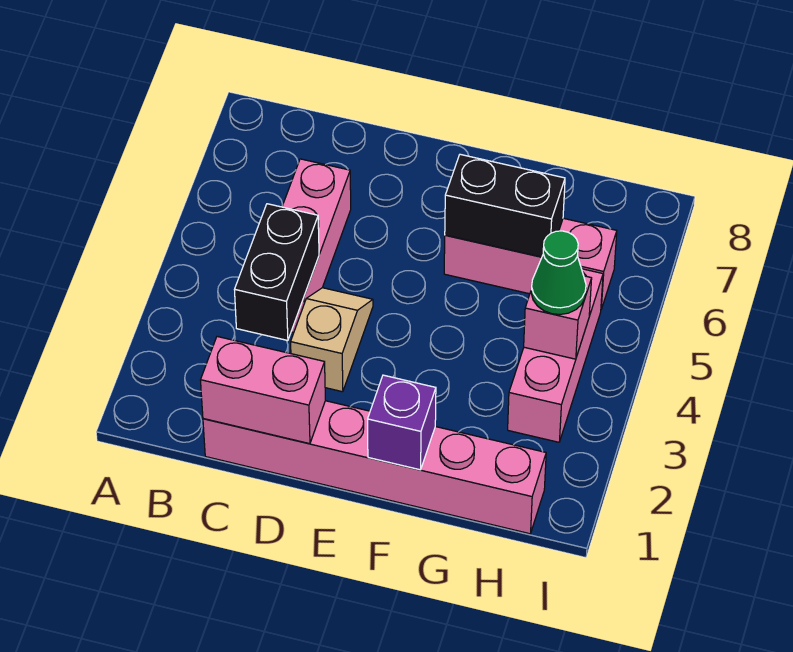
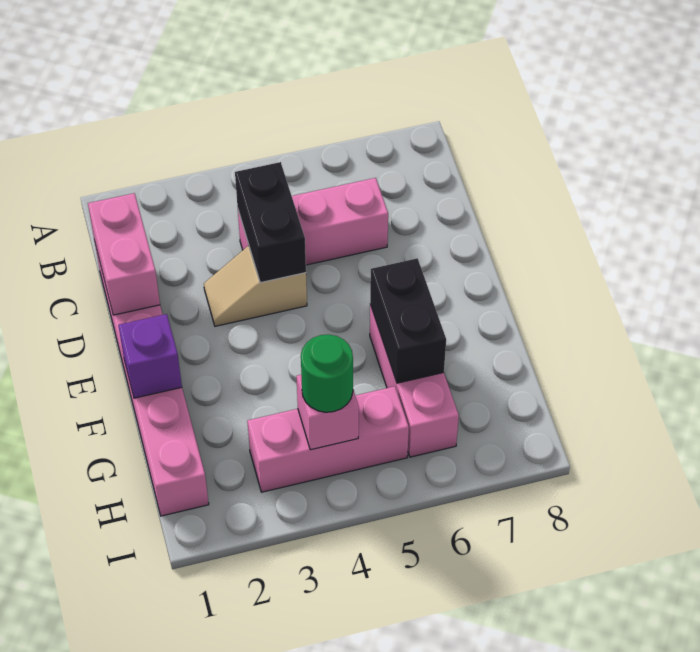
black 1x2 brick [234,204,319,341] -> black 1x2 brick turned to [235,162,306,283]
tan 1x2 slope [291,288,373,392] -> tan 1x2 slope turned to [204,246,307,326]
green 1x1 cone [531,231,586,314] -> green 1x1 round brick [301,334,353,412]

